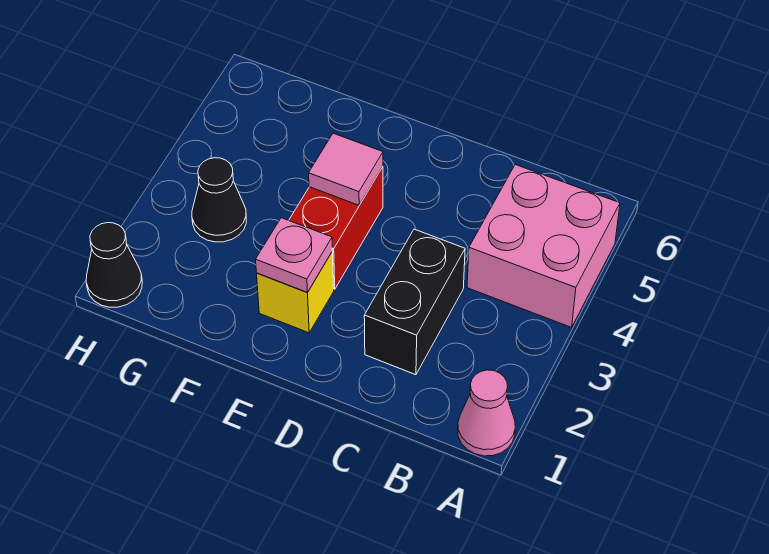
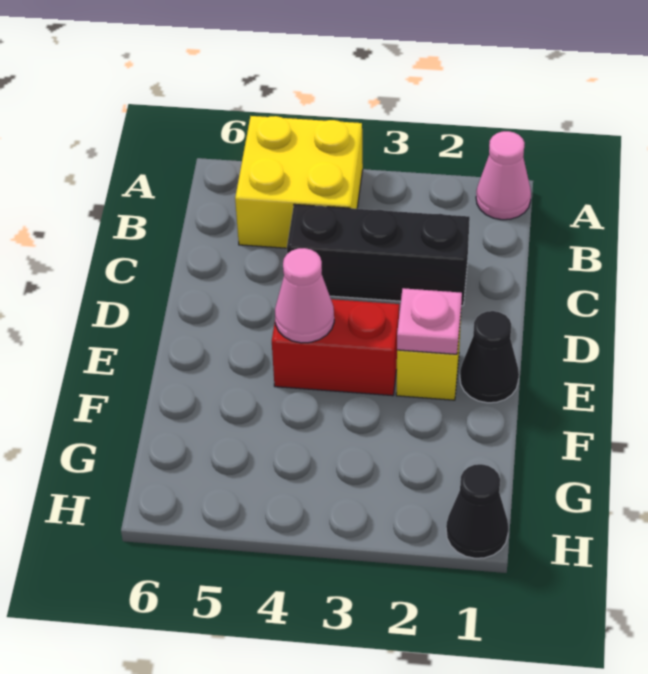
pink 2x2 brick [467,165,620,327] -> yellow 2x2 brick [235,116,363,248]
black 1x2 brick [364,229,465,375] -> black 1x3 brick [287,204,470,306]
pink 1x1 tile [309,133,383,205] -> pink 1x1 cone [275,248,334,343]
black 1x1 cone [192,158,246,242] -> black 1x1 cone moved to [460,311,519,403]

